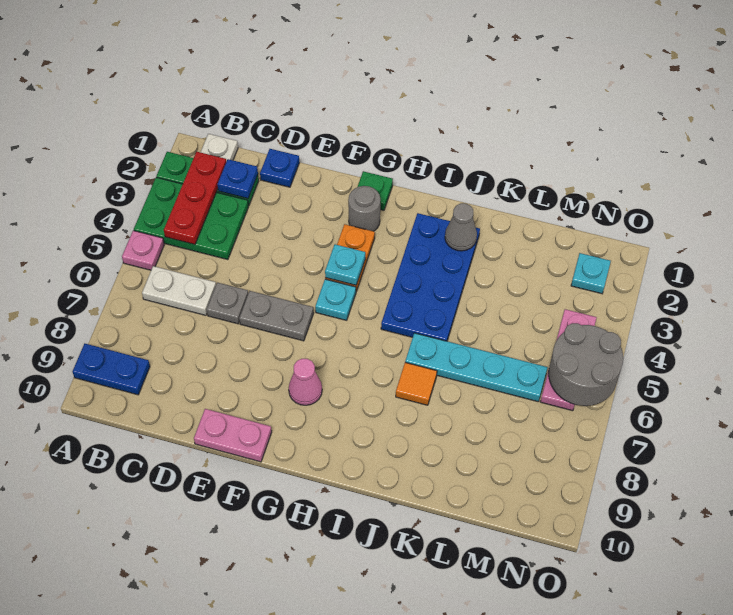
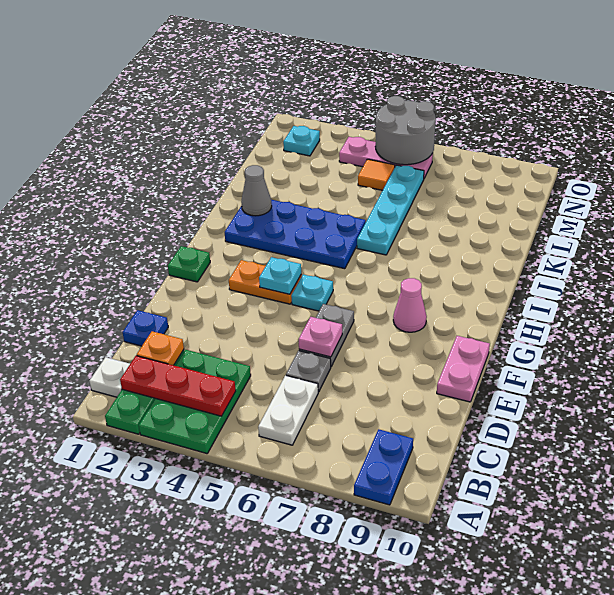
pink 1x1 plate [122,231,164,270] -> pink 1x1 plate moved to [298,317,342,357]
blue 1x1 plate [217,159,258,199] -> orange 1x1 plate [137,331,184,365]
grey 1x1 round brick [348,186,380,231] -> none
orange 1x1 tile [396,362,437,405] -> orange 1x1 tile moved to [358,159,395,190]

